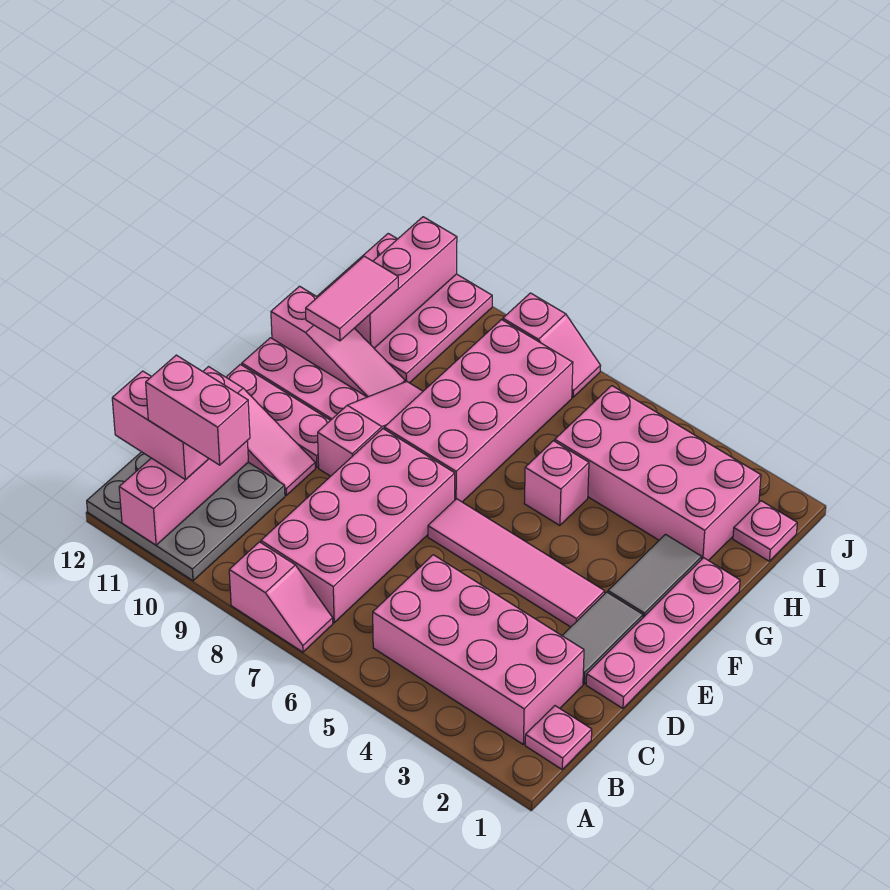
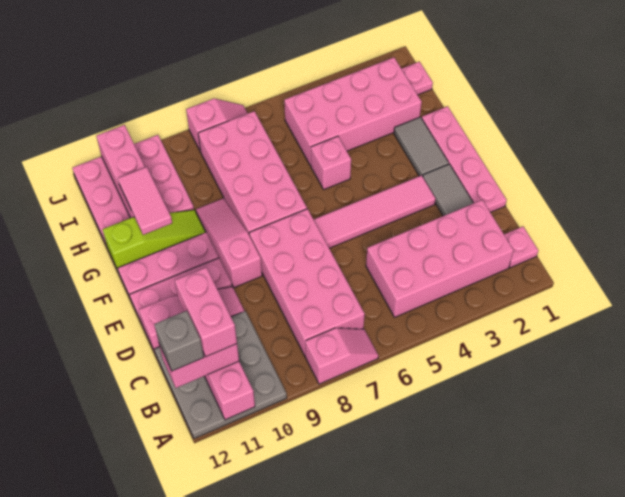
pink 1x2 brick [146,355,250,465] -> pink 1x2 brick turned to [175,267,237,357]
none -> grey 1x1 brick [154,311,204,371]
pink 1x3 slope [271,286,405,397] -> lime 1x3 slope [102,210,205,270]

